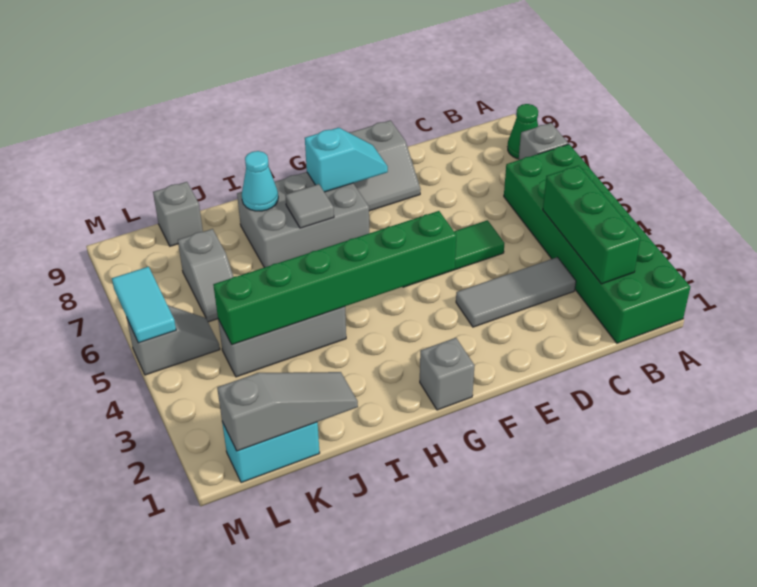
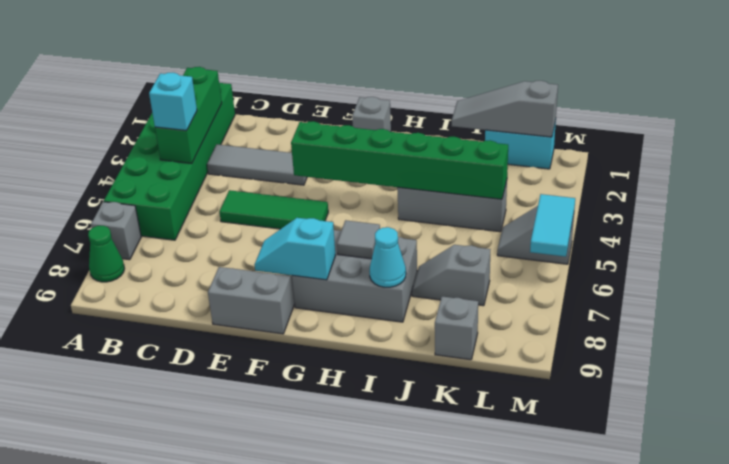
none -> cyan 1x1 brick [149,73,197,131]
grey 1x2 slope [178,229,233,322] -> grey 1x2 slope turned to [412,245,490,306]

